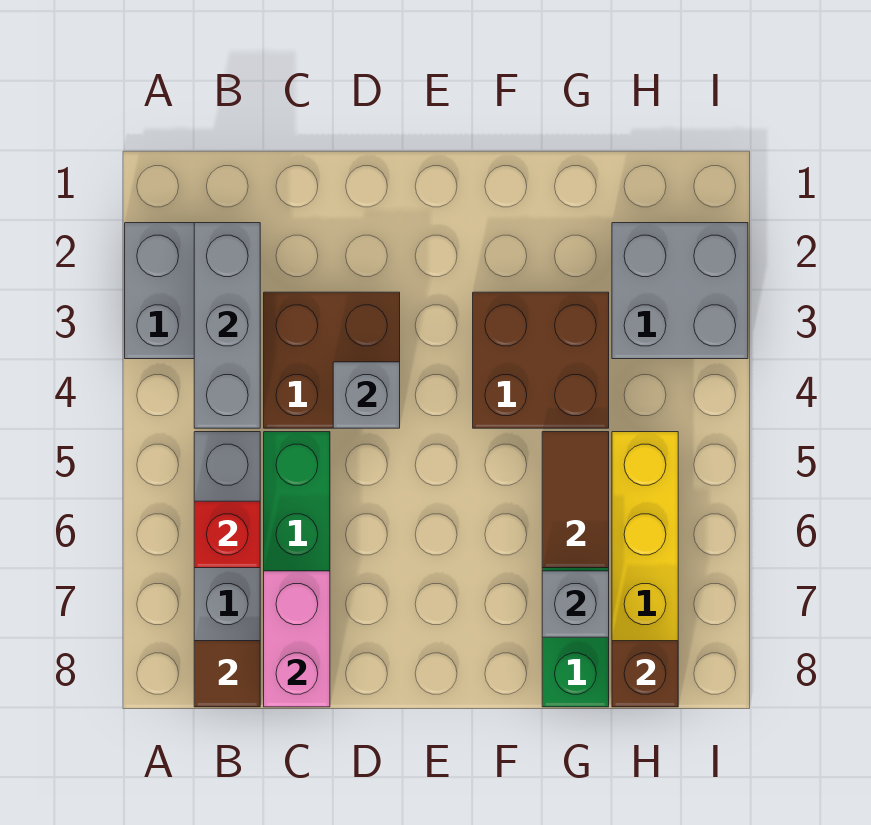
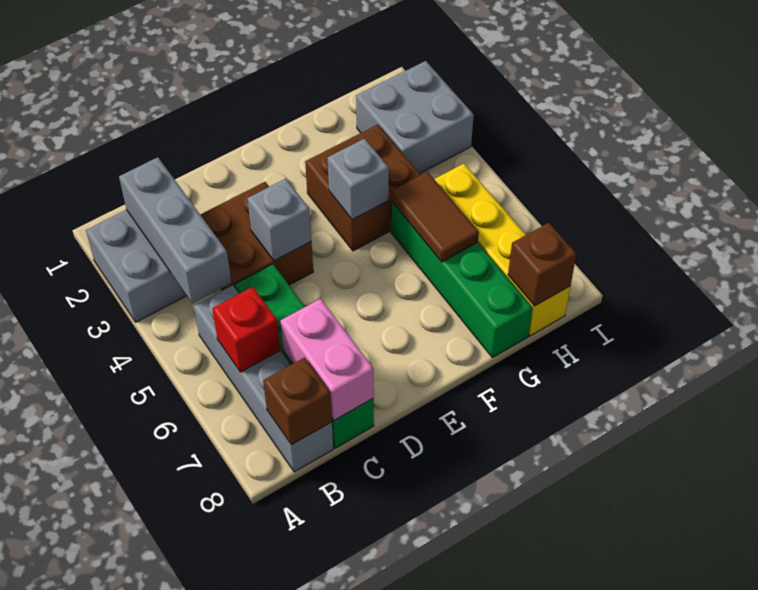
brown 1x1 tile [194,641,260,707] -> brown 1x1 brick [263,358,332,445]
grey 1x1 brick [542,571,609,637] -> grey 1x1 brick moved to [328,139,389,220]

